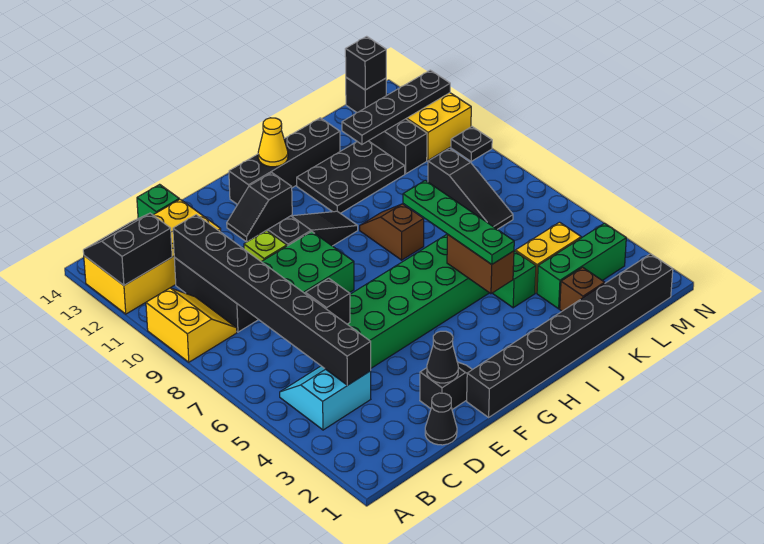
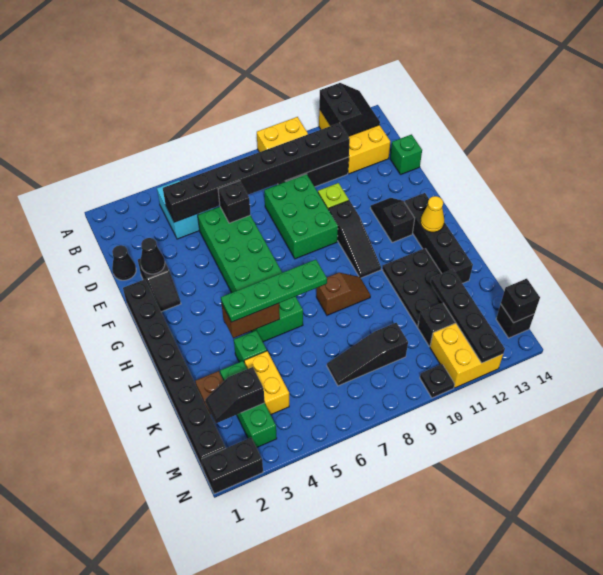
yellow 2x4 brick [84,199,221,314] -> yellow 2x3 brick [319,109,390,174]
none -> black 1x2 slope [205,367,265,423]
none -> black 1x2 brick [202,438,263,494]

